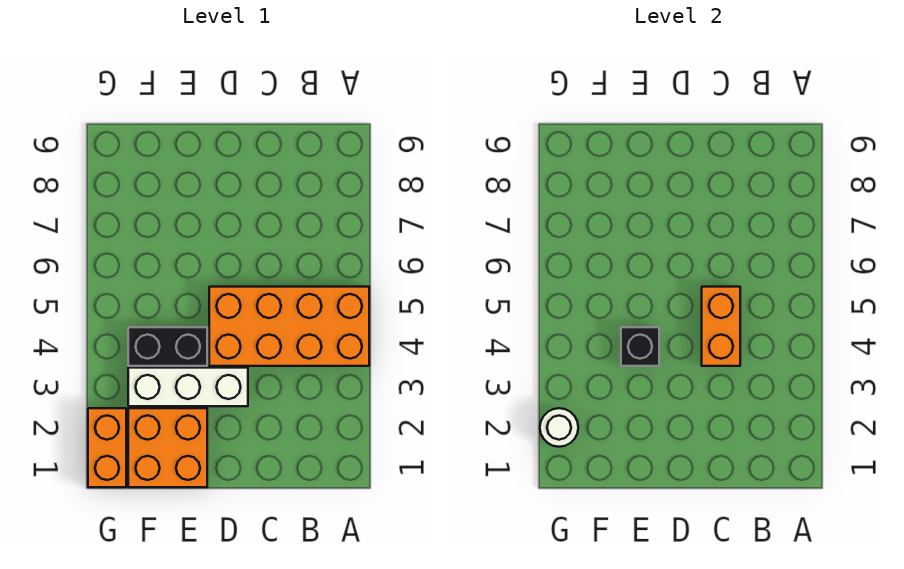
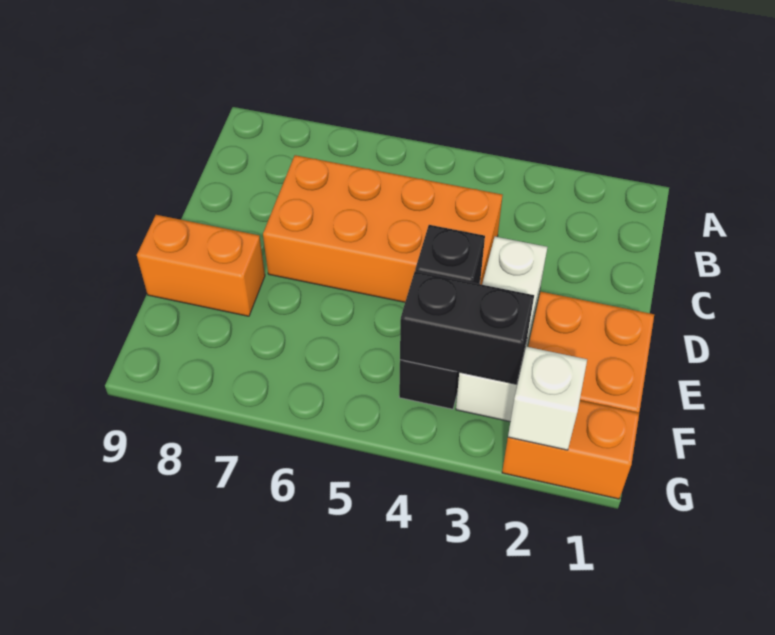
orange 2x4 brick [209,287,369,366] -> orange 2x4 brick turned to [263,155,503,302]
orange 1x2 brick [702,287,740,366] -> orange 1x2 brick moved to [137,215,265,316]
none -> black 1x2 brick [400,271,534,384]
white 1x1 round brick [540,408,578,447] -> white 1x1 brick [508,347,587,450]

